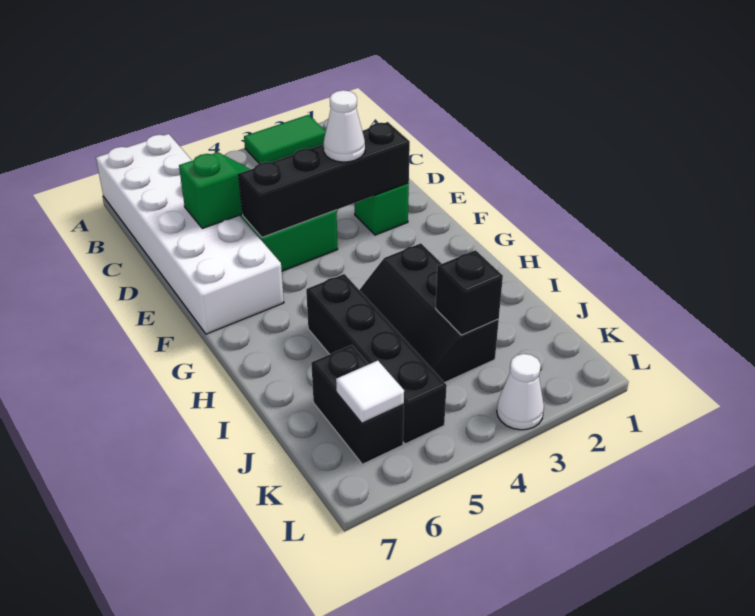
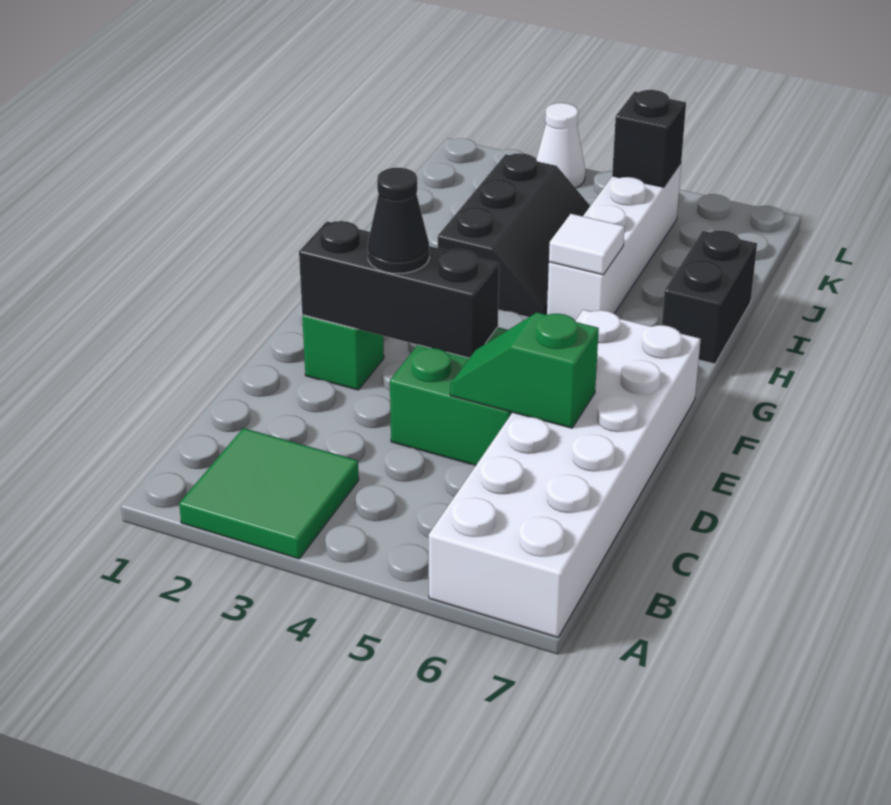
green 1x2 tile [244,115,326,164] -> green 2x2 tile [179,428,359,559]
black 1x4 brick [239,122,410,237] -> black 1x3 brick [299,221,499,358]
white 1x1 cone [324,90,365,162] -> black 1x1 cone [368,168,429,274]
black 1x4 brick [306,274,447,444] -> white 1x4 brick [547,163,681,320]
black 1x1 brick [436,250,503,335] -> black 1x1 brick moved to [612,90,686,187]
black 1x2 brick [311,345,404,464] -> black 1x2 brick moved to [662,231,757,364]
white 1x1 tile [336,361,404,423] -> white 1x1 tile moved to [549,214,625,275]

